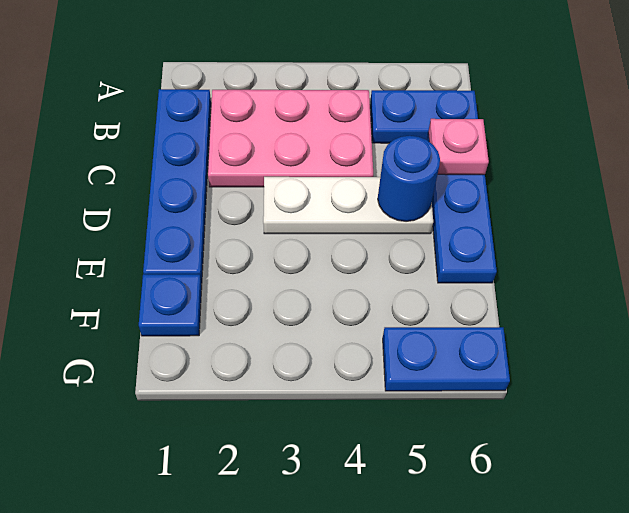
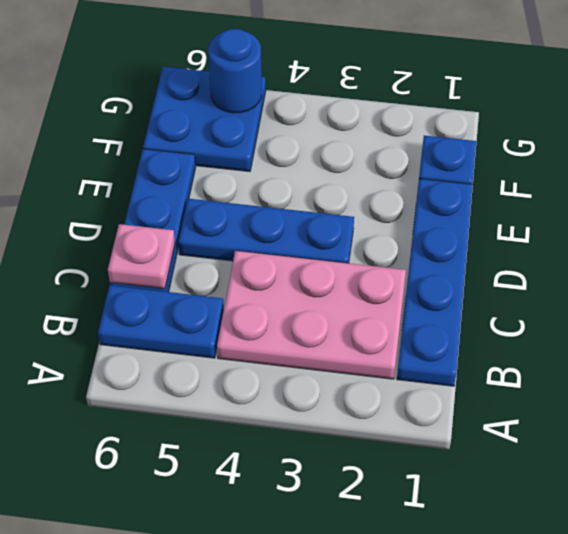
white 1x3 plate [263,177,433,234] -> blue 1x3 plate [178,199,354,263]
blue 1x1 round brick [378,136,440,221] -> blue 1x1 round brick moved to [208,29,262,113]
blue 1x2 plate [383,327,510,391] -> blue 2x2 plate [143,67,266,172]

